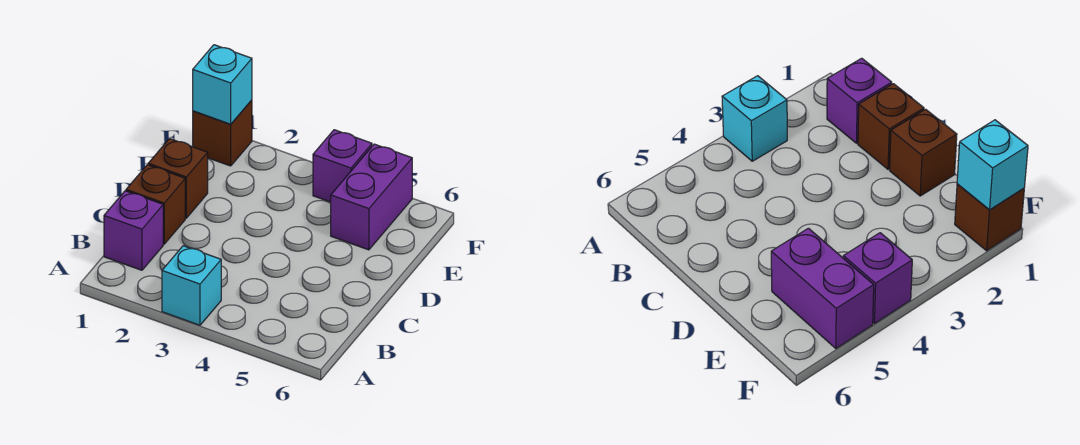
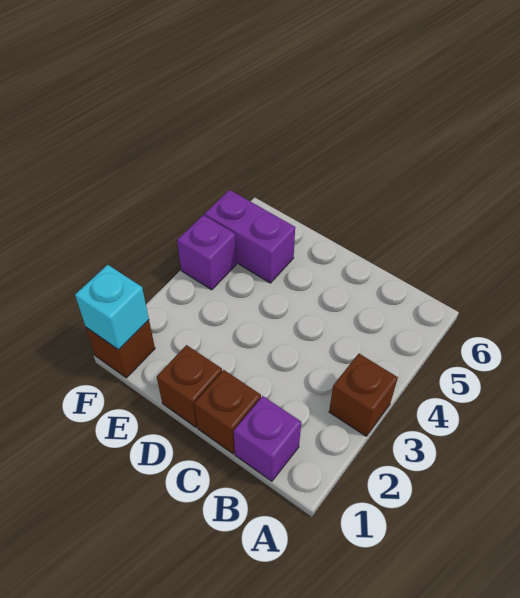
cyan 1x1 brick [162,246,221,325] -> brown 1x1 brick [329,354,398,436]

